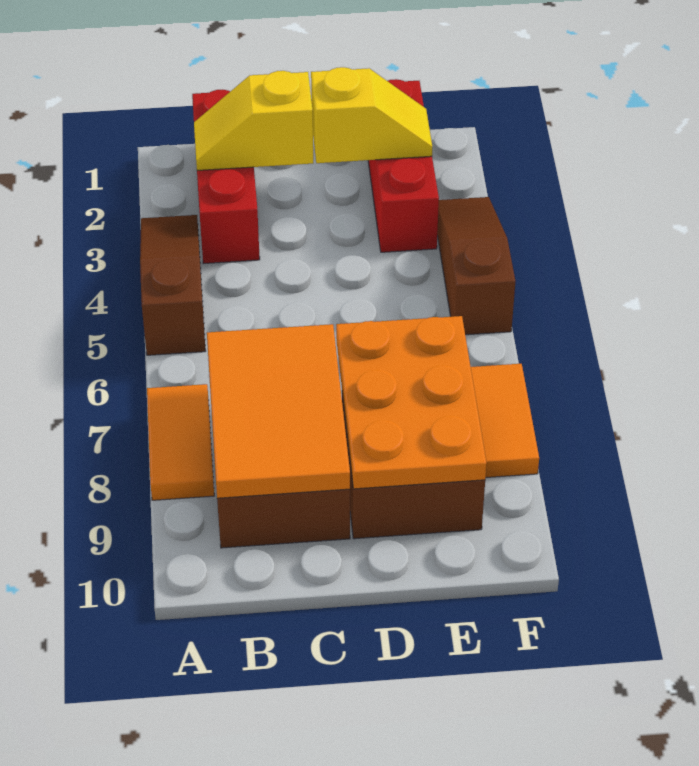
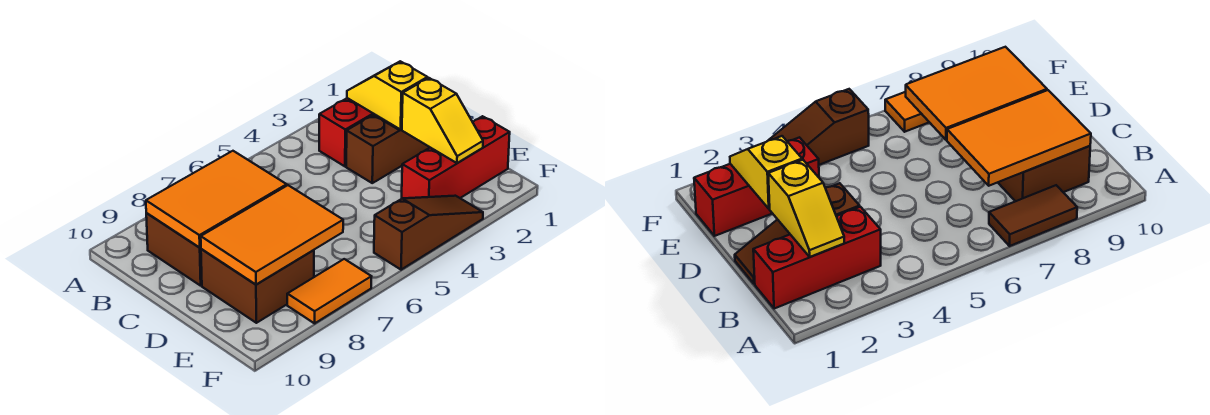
brown 1x3 slope [140,215,205,355] -> brown 1x3 slope moved to [346,115,430,183]
orange 1x2 tile [147,384,214,500] -> brown 1x2 tile [989,185,1077,246]
orange 2x3 plate [336,316,487,489] -> orange 2x3 tile [201,185,343,285]

